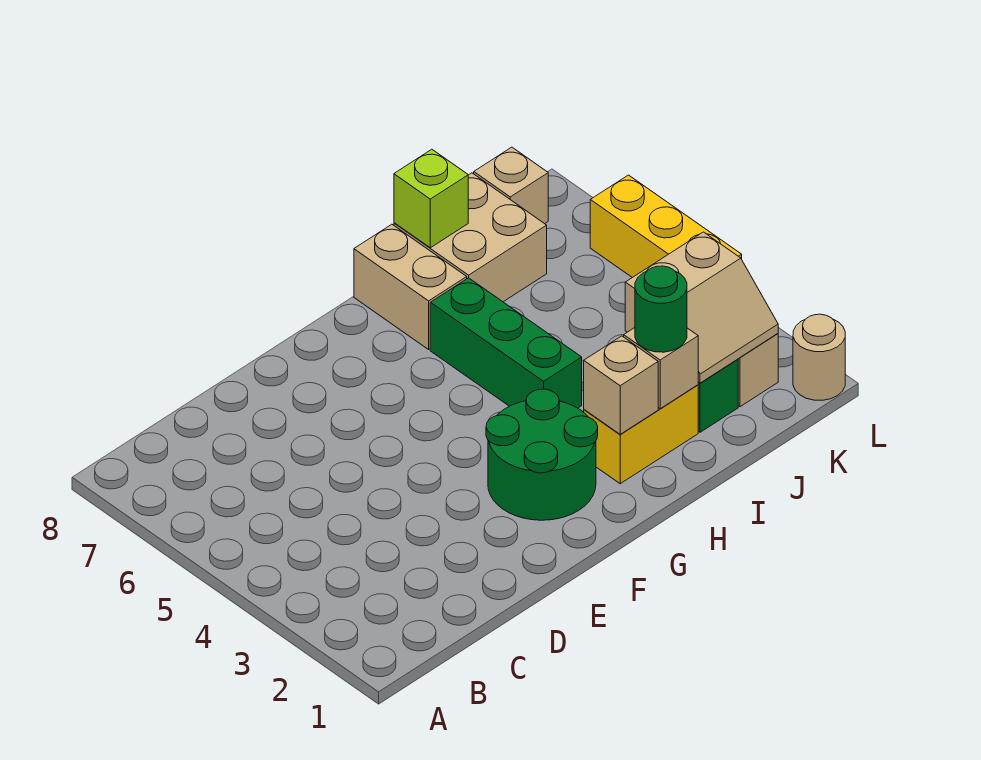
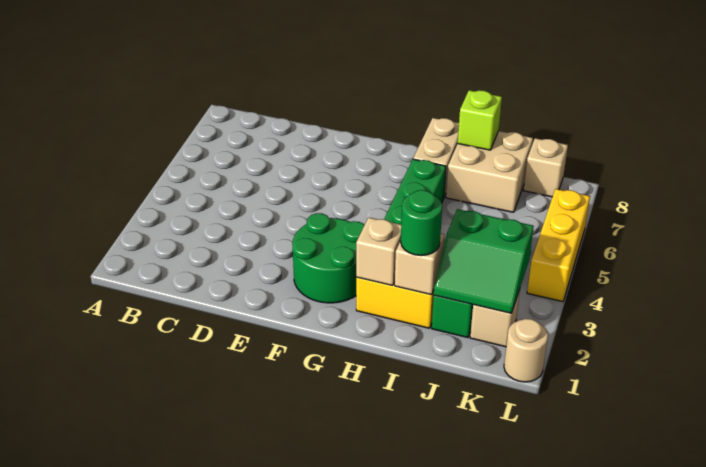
tan 2x2 slope [625,232,778,383] -> green 2x2 slope [434,209,534,313]

